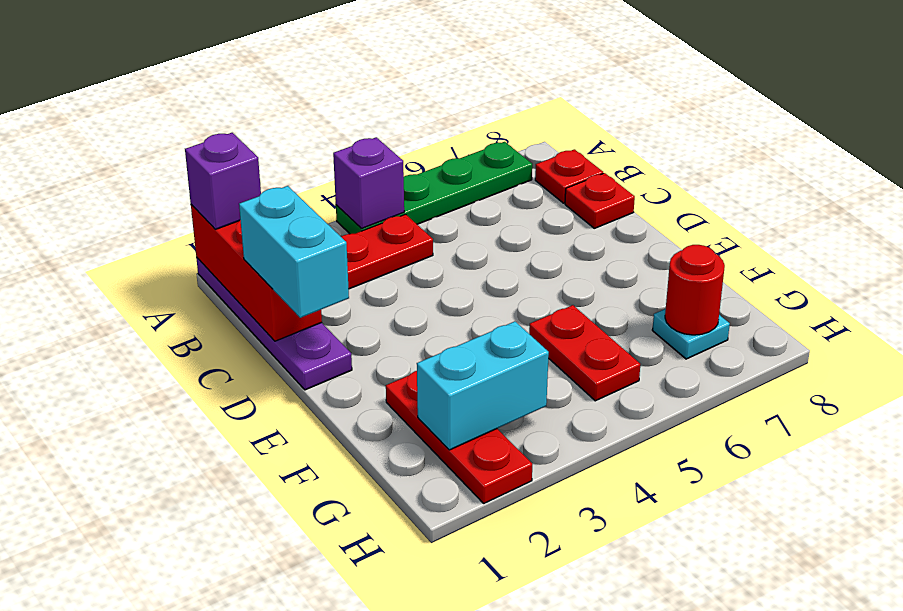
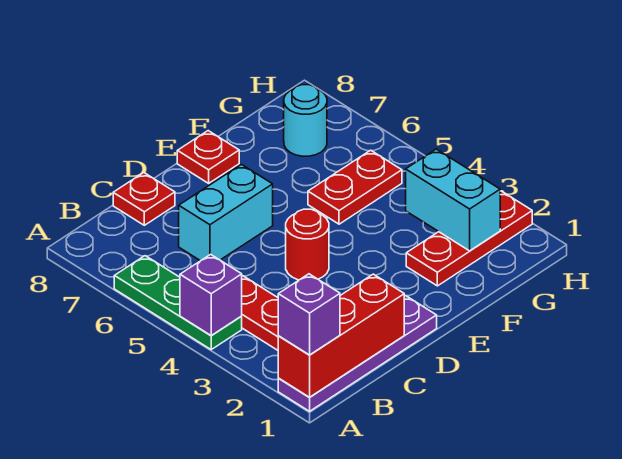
green 1x4 plate [336,142,532,234] -> green 1x3 plate [114,256,242,349]
red 1x1 plate [535,149,603,203] -> red 1x1 plate moved to [177,131,239,183]
cyan 1x2 brick [239,186,349,318] -> cyan 1x2 brick moved to [179,165,273,261]
cyan 1x1 plate [652,309,730,359] -> cyan 1x1 round brick [284,85,327,156]
red 1x1 round brick [665,245,725,335] -> red 1x1 round brick moved to [286,209,329,280]

